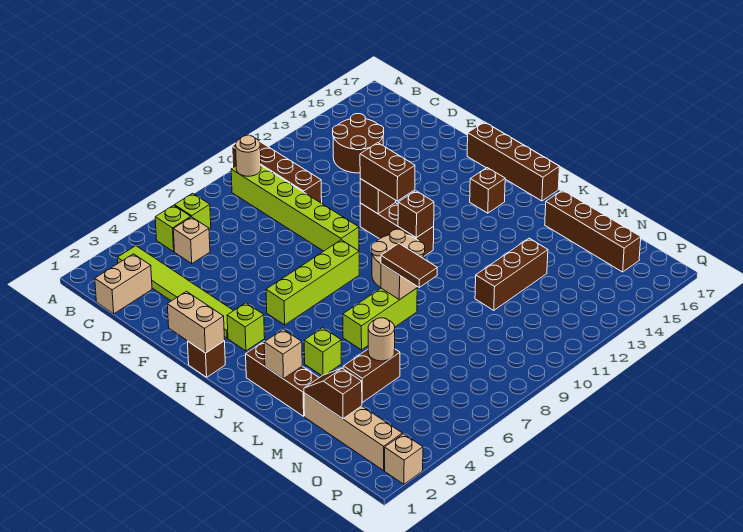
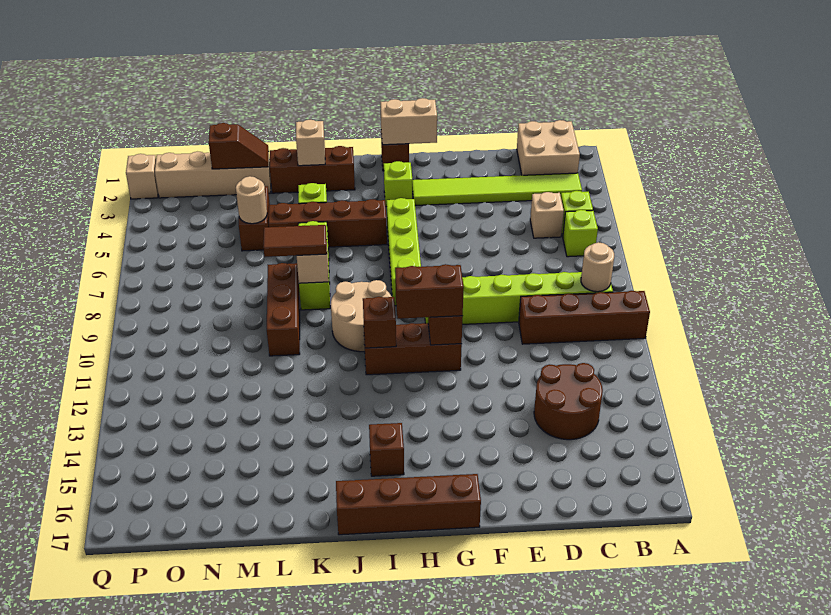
tan 1x2 brick [95,254,152,314] -> tan 2x2 brick [517,120,580,175]
brown 1x4 brick [545,190,641,272] -> brown 1x4 brick moved to [269,199,387,247]
brown 1x3 brick [475,238,548,310] -> brown 1x3 brick moved to [267,263,300,356]

